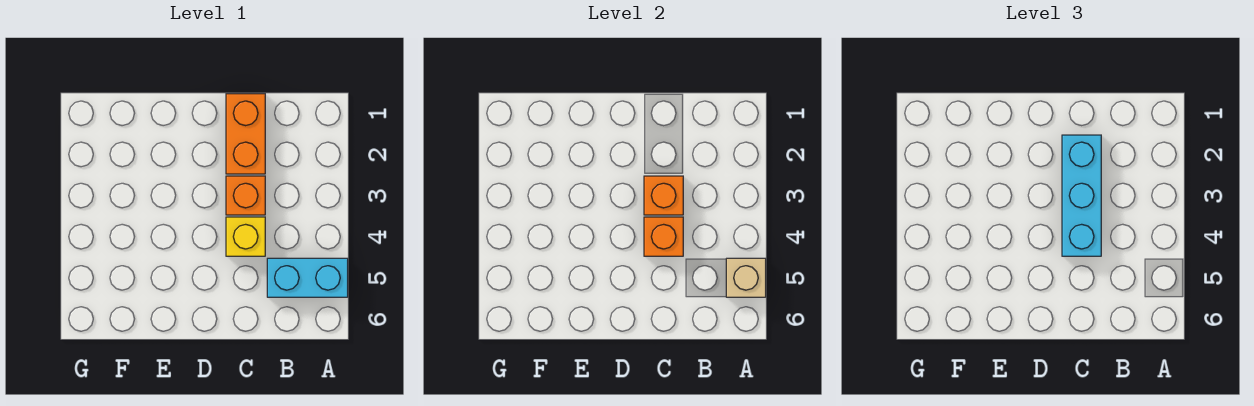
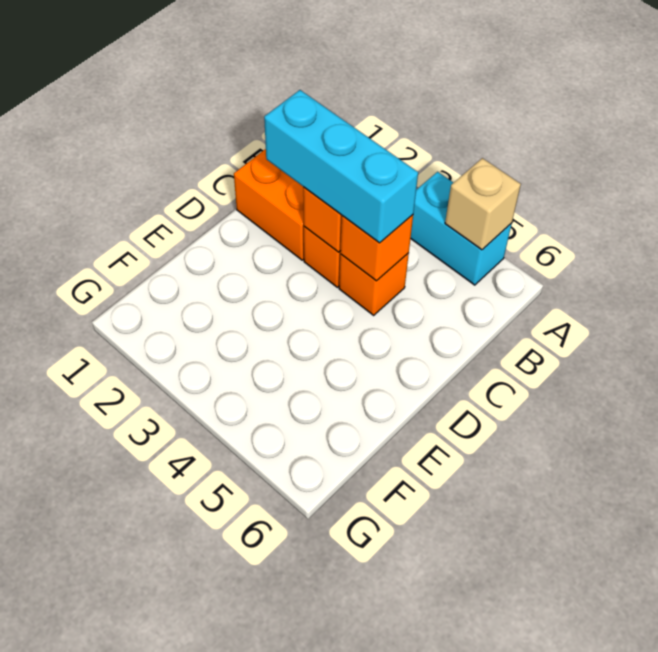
cyan 1x2 brick [267,258,348,297] -> cyan 1x2 brick turned to [411,172,512,285]
yellow 1x1 brick [226,217,265,256] -> orange 1x1 brick [339,253,409,315]

